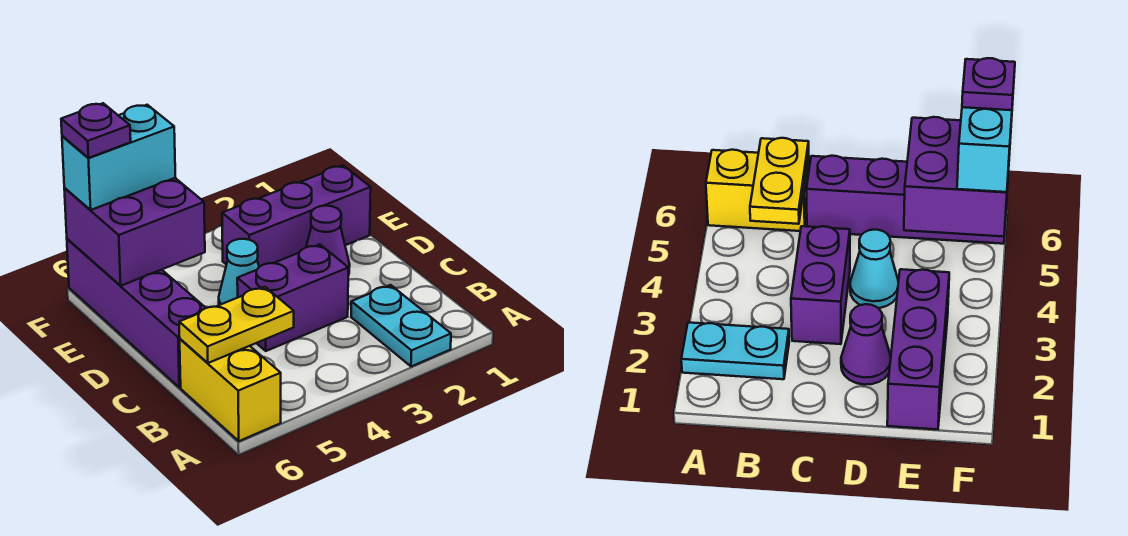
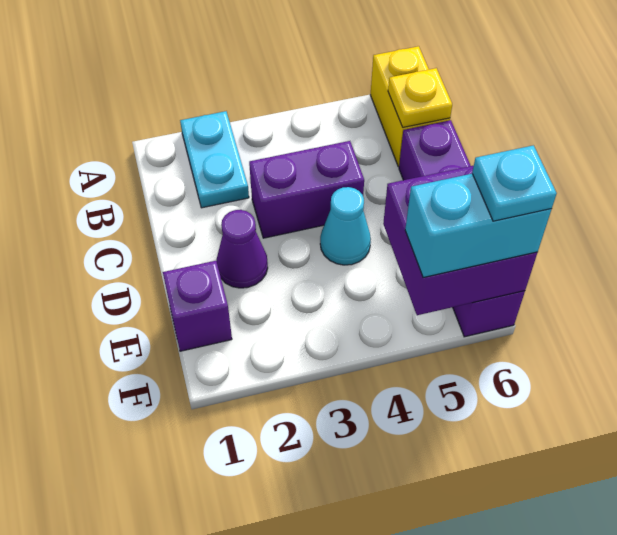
yellow 1x2 plate [179,287,294,363] -> yellow 1x1 plate [388,68,452,127]
purple 1x3 brick [222,165,371,267] -> purple 1x1 brick [163,261,232,351]
purple 1x1 plate [61,103,131,158] -> cyan 1x1 plate [472,145,557,221]

